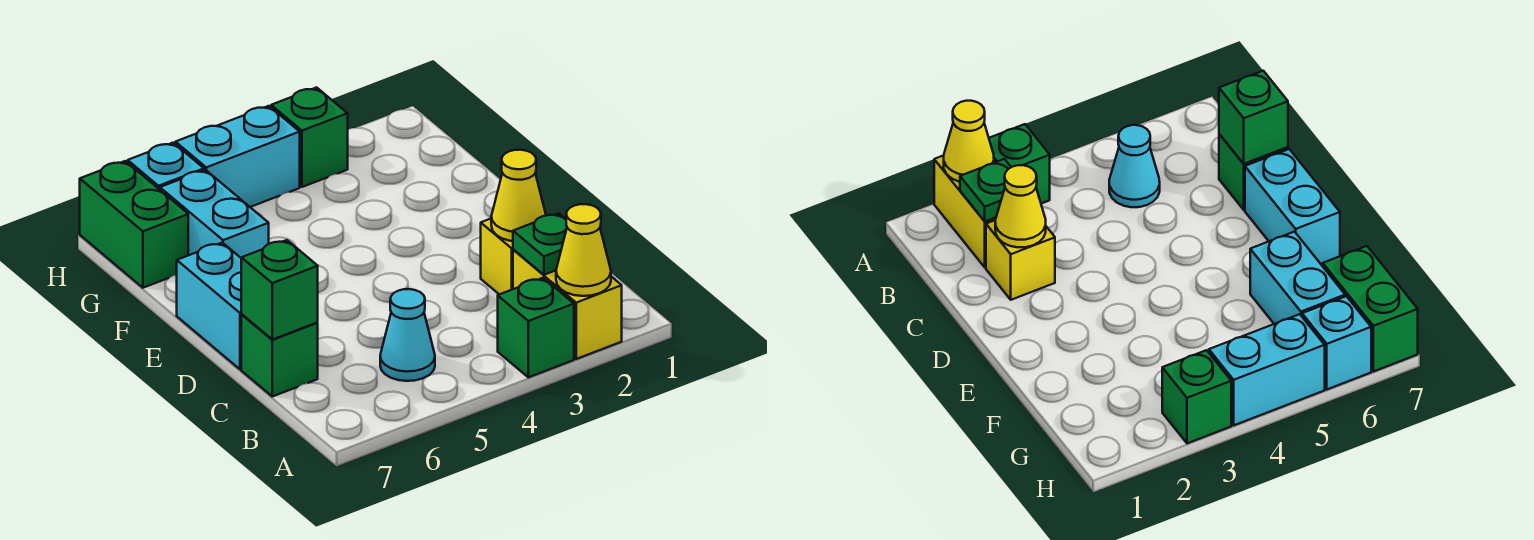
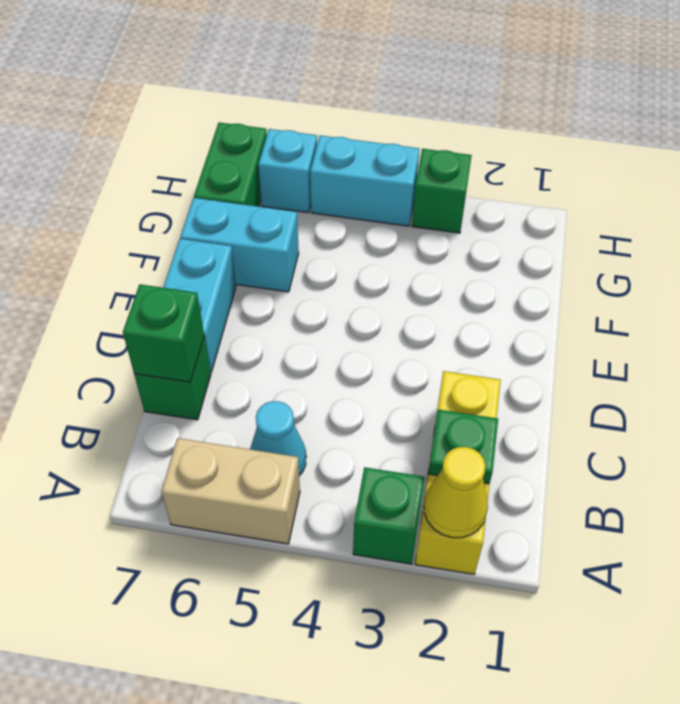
none -> tan 1x2 brick [161,438,300,544]
yellow 1x1 cone [491,150,546,241] -> none
cyan 1x2 brick [160,170,269,258] -> cyan 1x2 brick turned to [180,198,299,292]

